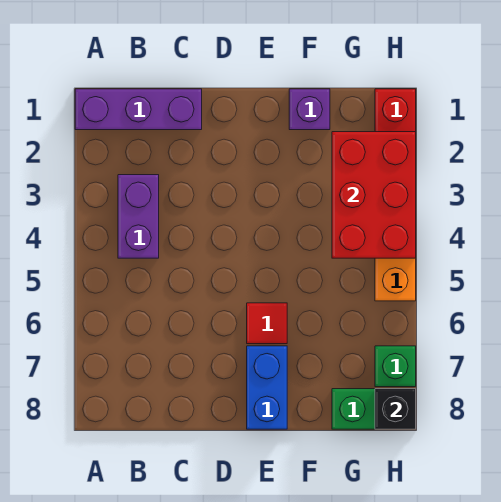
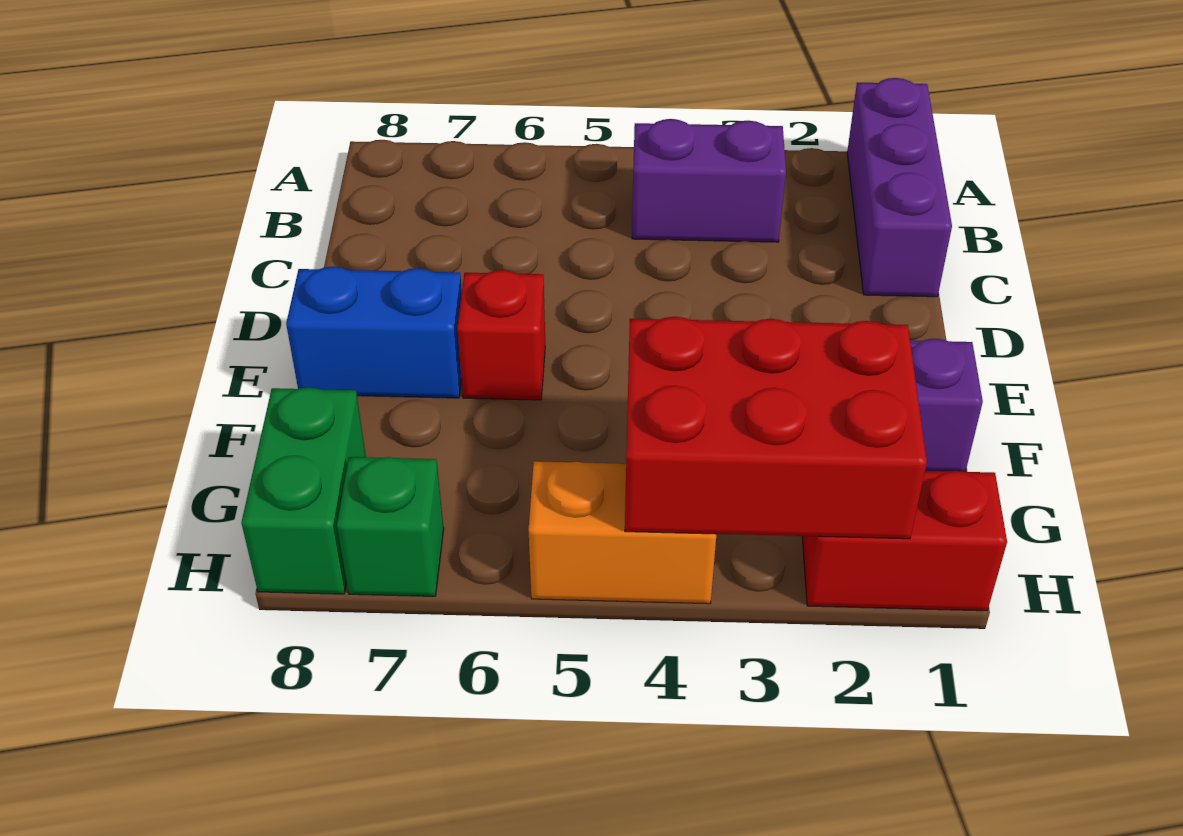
red 1x1 tile [247,303,287,344] -> red 1x1 brick [457,270,545,400]
black 1x1 brick [375,389,416,429] -> none

